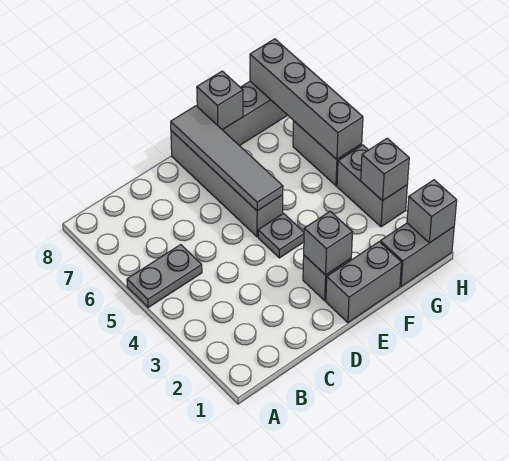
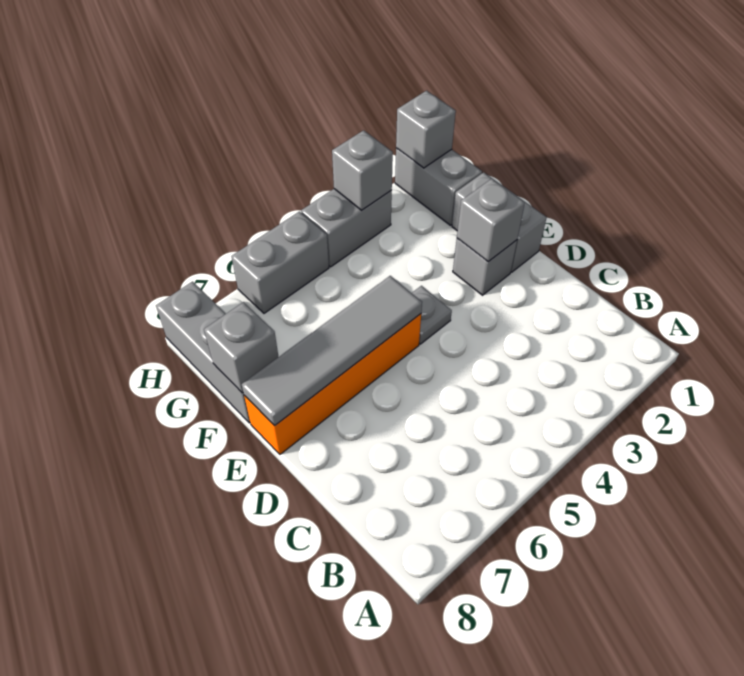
grey 1x2 plate [127,245,202,307] -> none
grey 1x4 brick [171,131,283,237] -> orange 1x4 brick [244,314,421,454]
grey 1x4 brick [250,39,363,159] -> none

